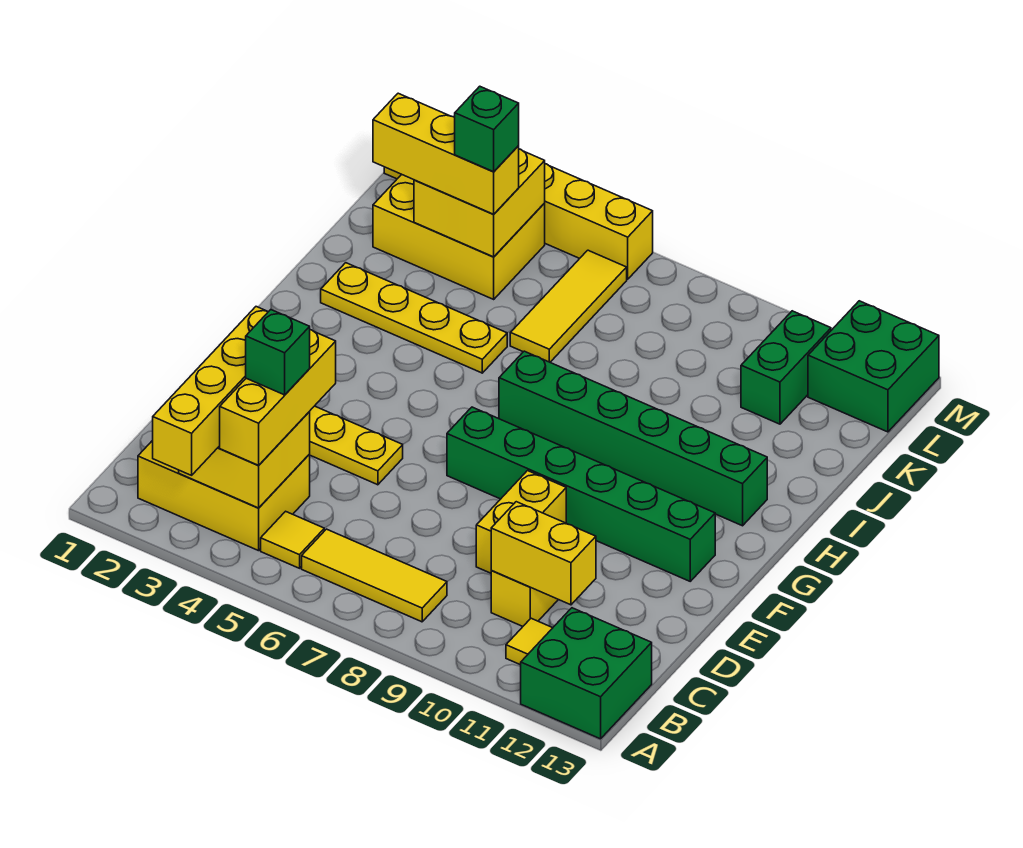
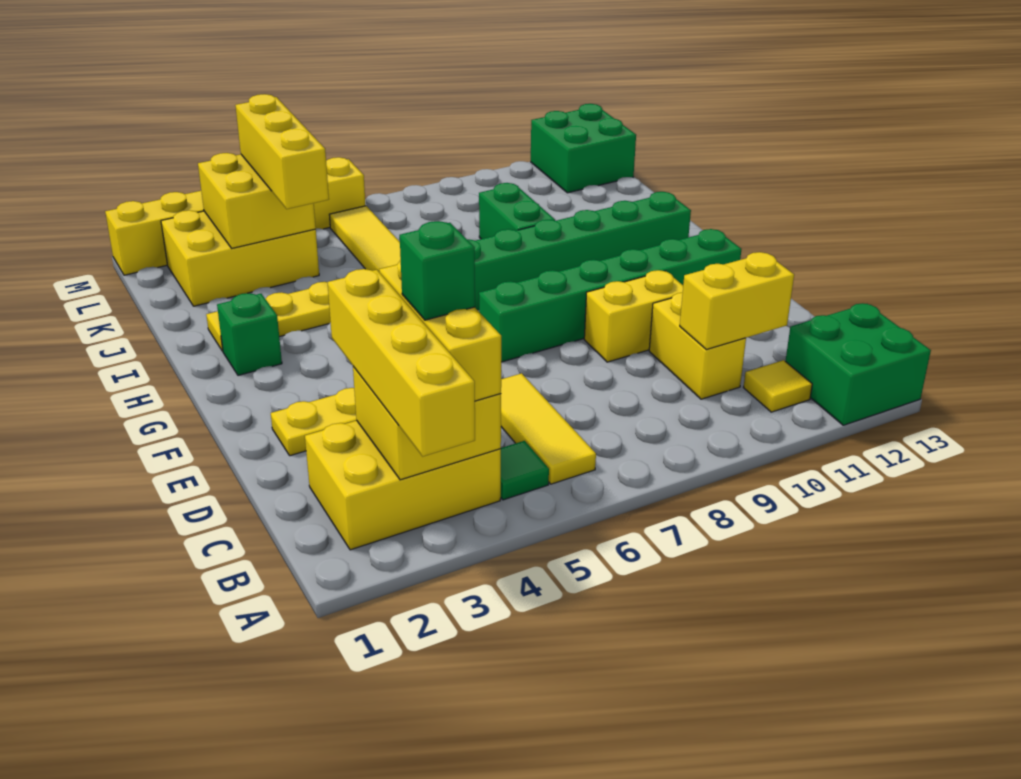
yellow 1x1 tile [261,511,324,568] -> green 1x1 tile [501,441,549,500]
yellow 1x3 tile [302,529,447,622] -> yellow 1x3 tile turned to [501,373,596,484]
yellow 1x2 brick [476,471,566,573] -> yellow 1x2 brick turned to [584,270,683,362]
yellow 1x3 brick [373,93,519,214] -> yellow 1x3 brick turned to [235,94,329,209]
green 1x1 brick [455,86,519,172] -> green 1x1 brick moved to [217,293,282,375]
green 1x2 brick [741,311,831,424] -> green 1x2 brick moved to [479,183,555,239]

